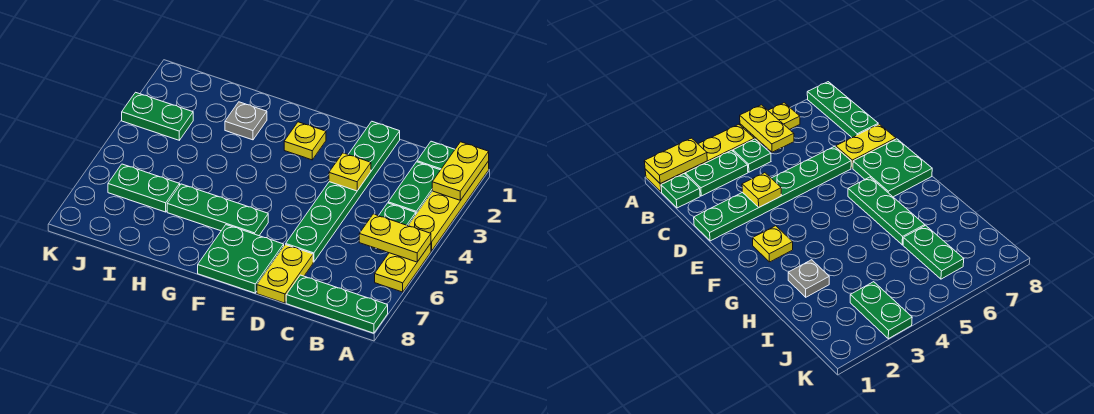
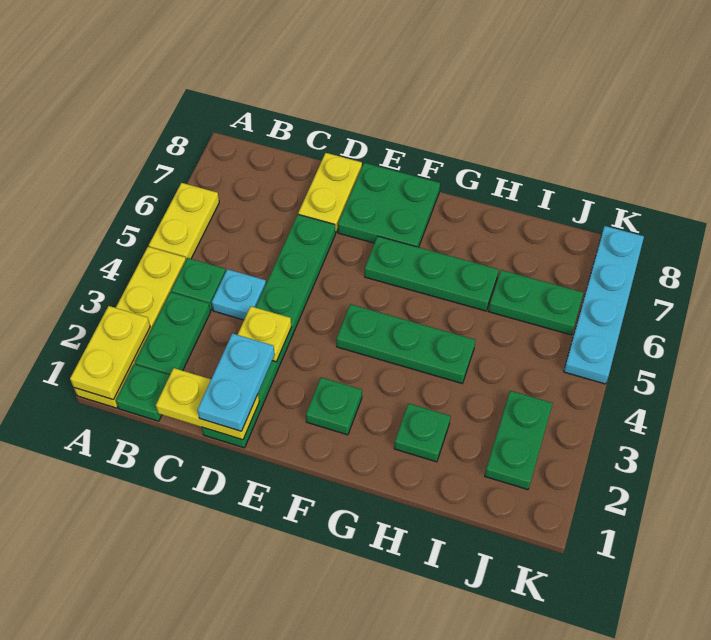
yellow 1x2 plate [359,214,431,262] -> yellow 1x2 plate moved to [156,368,259,440]
green 1x3 plate [286,275,388,333] -> green 1x3 plate moved to [336,304,475,383]
none -> cyan 1x1 plate [212,269,266,320]
none -> cyan 1x2 plate [197,333,275,431]
yellow 1x1 plate [284,122,326,160] -> green 1x1 plate [306,378,362,435]
grey 1x1 plate [225,102,267,140] -> green 1x1 plate [394,403,450,462]
green 1x2 plate [122,92,193,140] -> green 1x2 plate turned to [485,391,553,490]
none -> cyan 1x4 plate [564,226,644,384]

